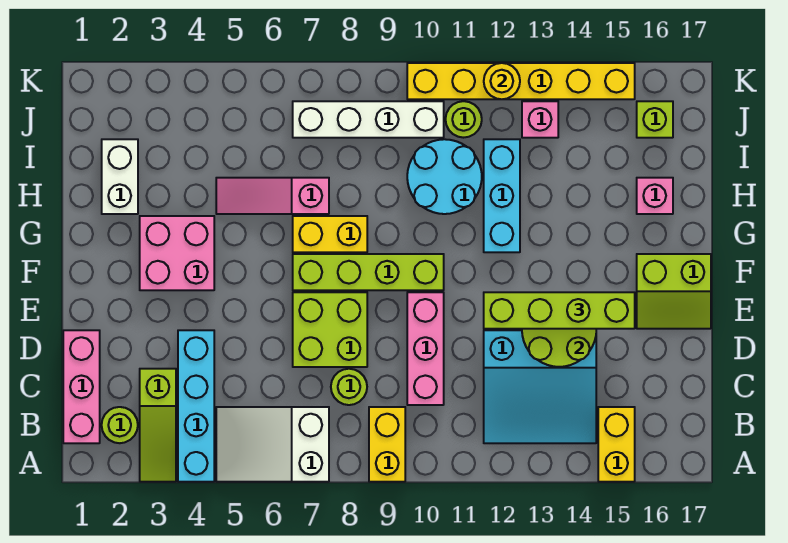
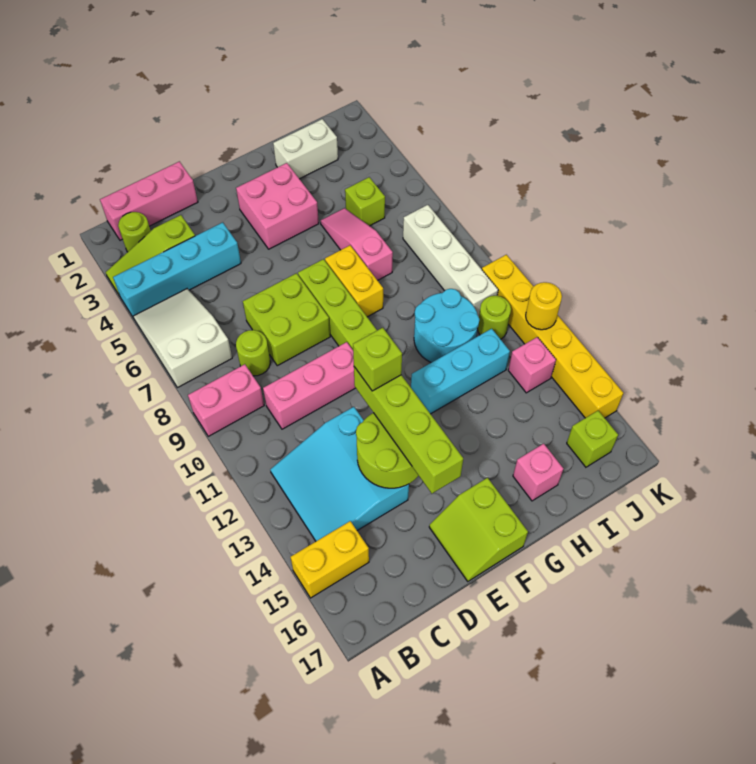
yellow 1x2 brick [369,407,405,482] -> pink 1x2 brick [188,364,264,436]
none -> lime 1x1 brick [353,328,402,391]
none -> lime 1x1 brick [345,177,385,226]

